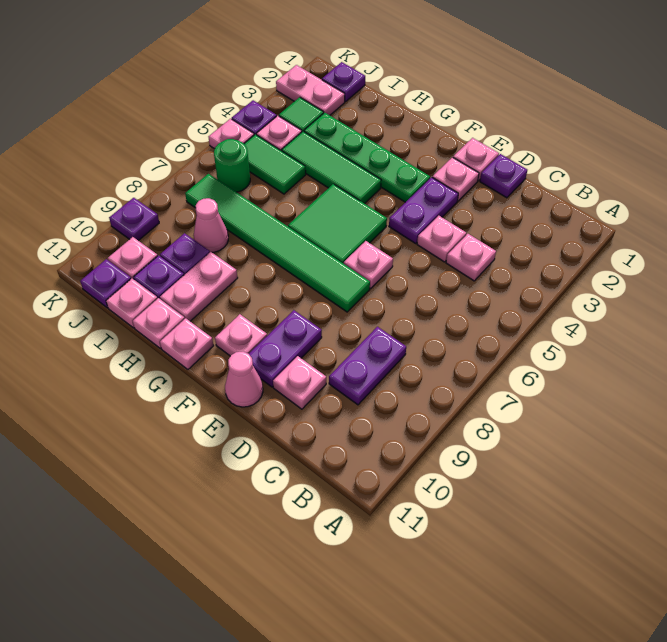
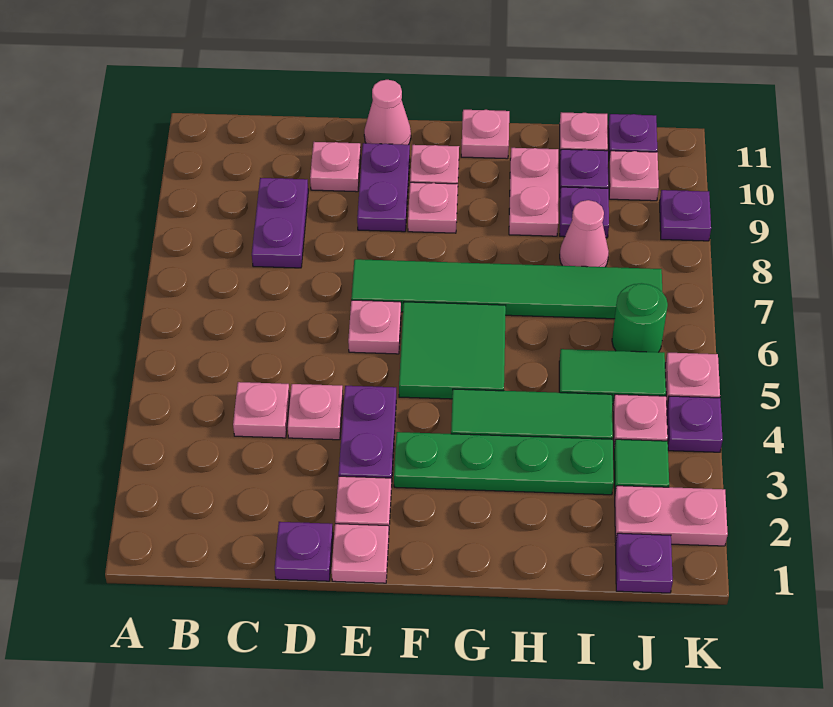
pink 1x1 plate [133,298,185,348] -> pink 1x1 plate moved to [408,182,458,233]

